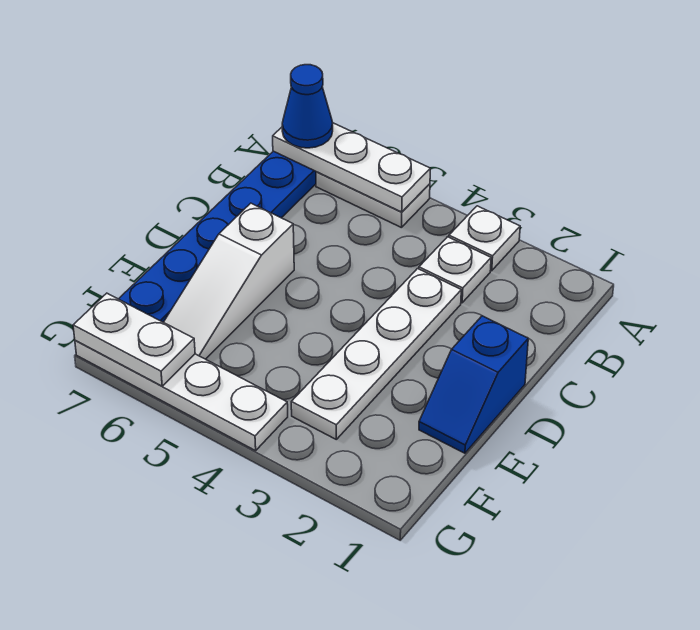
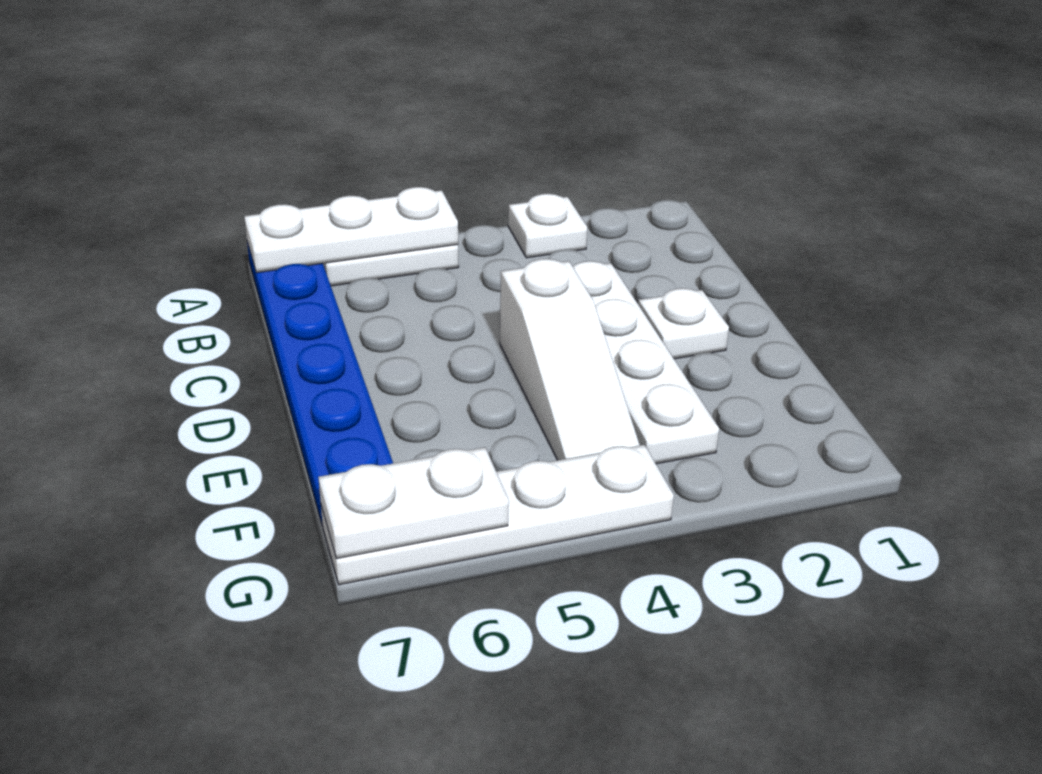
blue 1x1 cone [282,65,333,148] -> none
white 1x1 plate [419,237,491,303] -> white 1x1 plate moved to [638,288,729,359]
blue 1x2 slope [419,316,528,453] -> none
white 1x3 slope [164,203,294,359] -> white 1x3 slope moved to [500,259,640,460]

